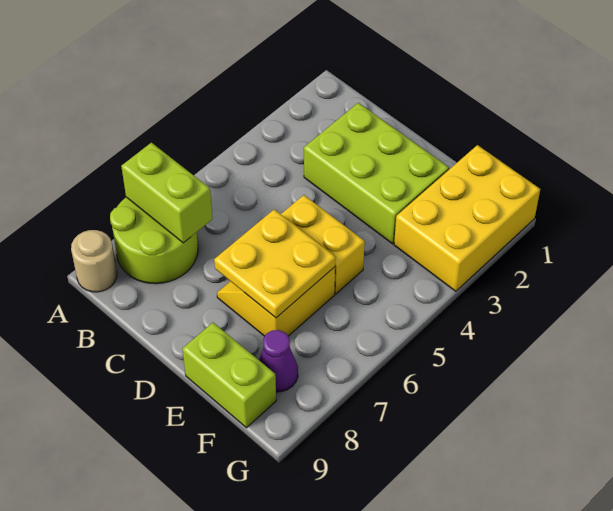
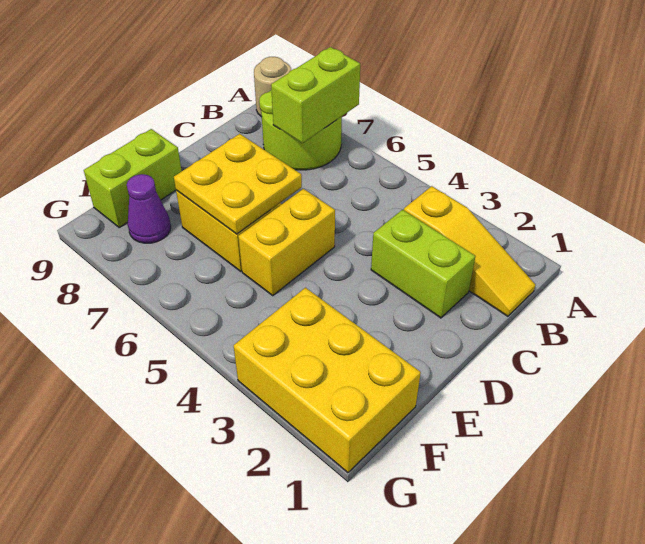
none -> yellow 1x3 slope [404,186,535,316]
lime 2x3 brick [304,103,449,244] -> lime 1x2 brick [371,210,475,318]

